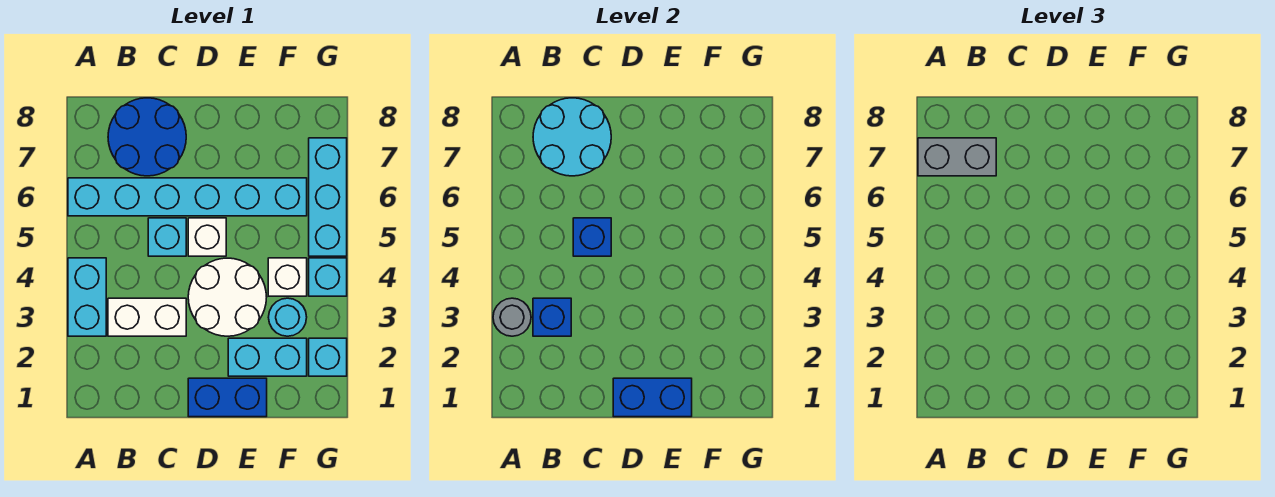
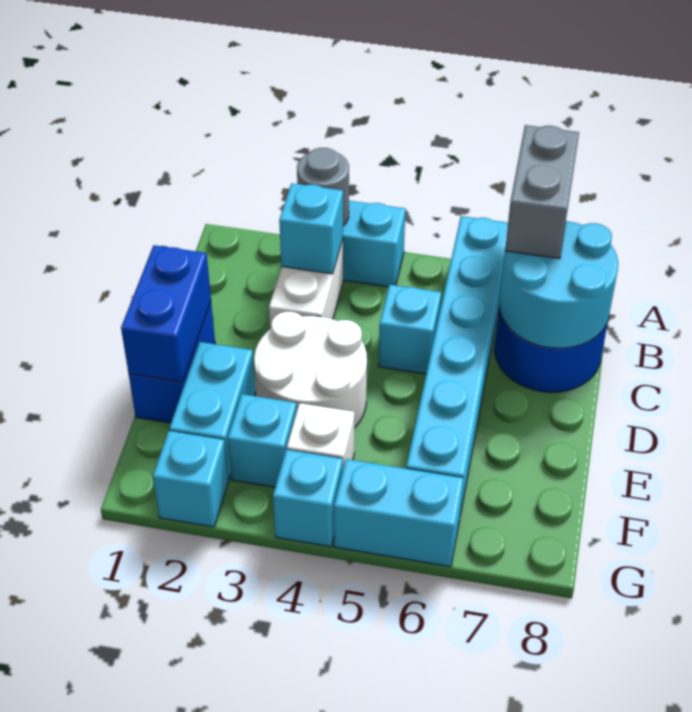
blue 1x1 brick [533,298,571,336] -> cyan 1x1 brick [279,183,343,274]
blue 1x1 brick [573,218,611,256] -> none
white 1x1 brick [188,218,226,256] -> none
cyan 1x1 round brick [268,298,307,336] -> cyan 1x1 brick [228,394,297,487]
cyan 1x3 brick [309,138,347,256] -> cyan 1x2 brick [334,459,464,567]

